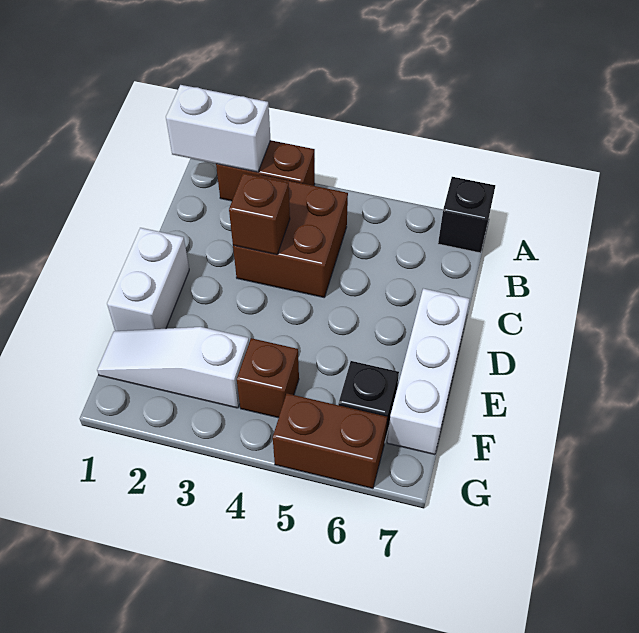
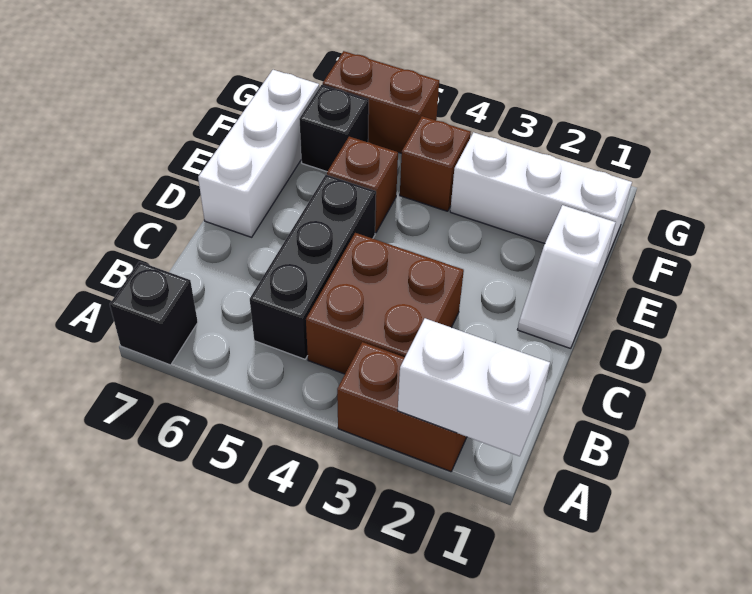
none -> black 1x3 brick [250,175,376,359]
brown 1x1 brick [229,173,290,255] -> brown 1x1 brick moved to [327,137,398,233]
white 1x2 brick [107,228,189,331] -> white 1x2 slope [517,205,616,348]
white 1x3 slope [97,327,249,408] -> white 1x3 brick [450,132,632,260]

